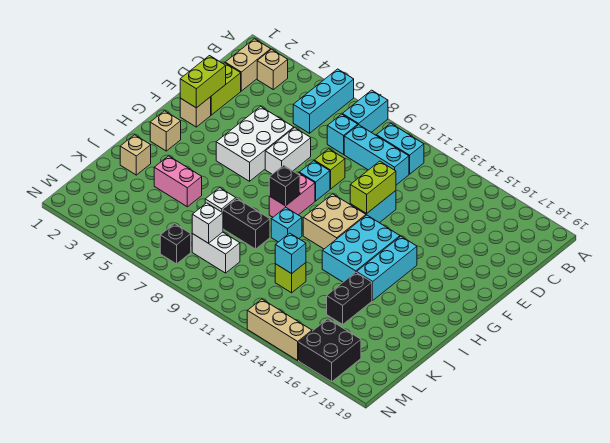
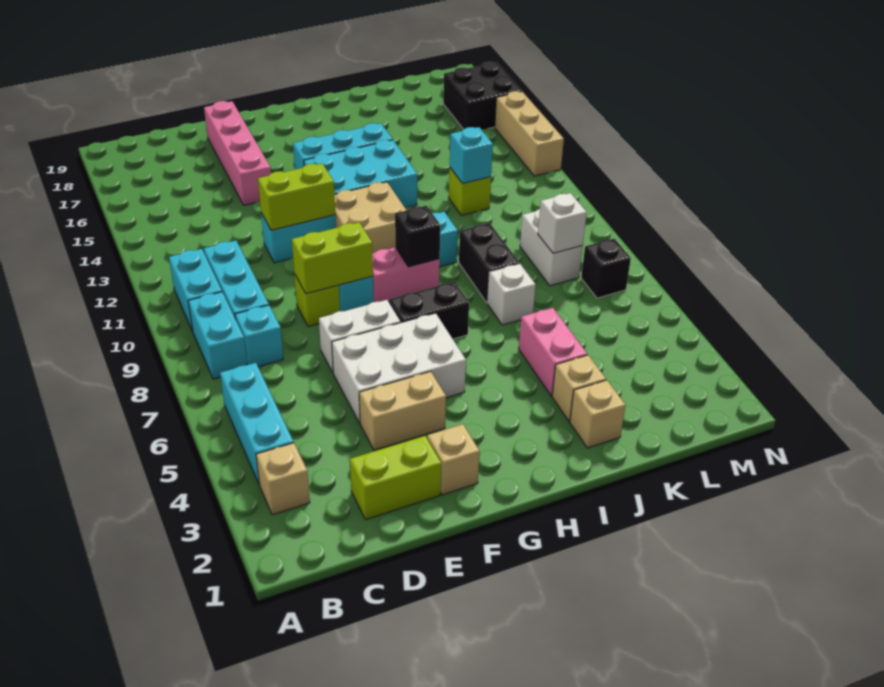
cyan 1x3 brick [293,69,354,133] -> cyan 1x3 brick turned to [220,363,294,485]
cyan 1x2 brick [342,90,388,132] -> cyan 1x2 brick turned to [188,292,247,379]
tan 1x2 brick [225,39,271,91] -> tan 1x2 brick moved to [359,371,446,450]
lime 1x2 brick [180,56,226,108] -> lime 1x2 brick moved to [292,222,373,294]
none -> pink 1x4 brick [204,101,271,205]
tan 1x1 brick [150,111,181,151] -> tan 1x1 brick moved to [552,355,606,421]
black 1x2 brick [327,272,372,324] -> black 1x2 brick moved to [389,281,469,339]

